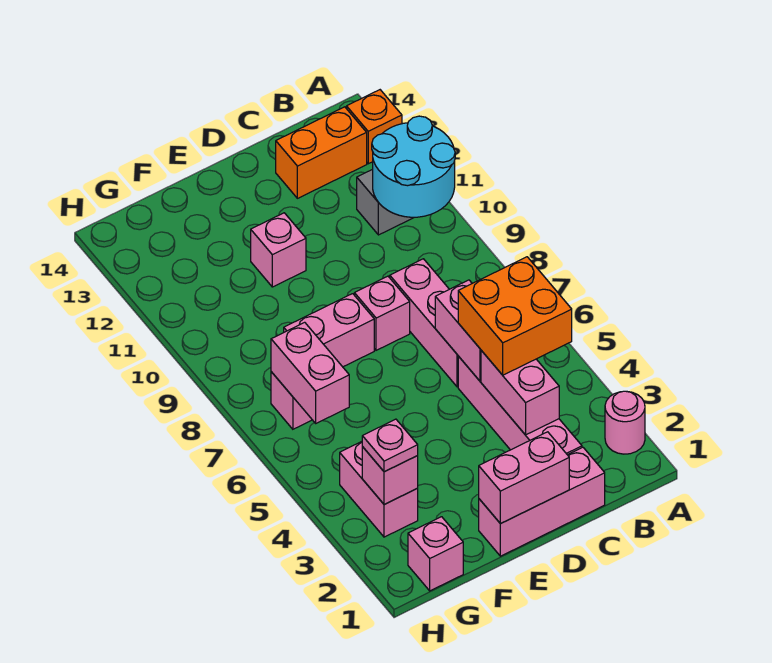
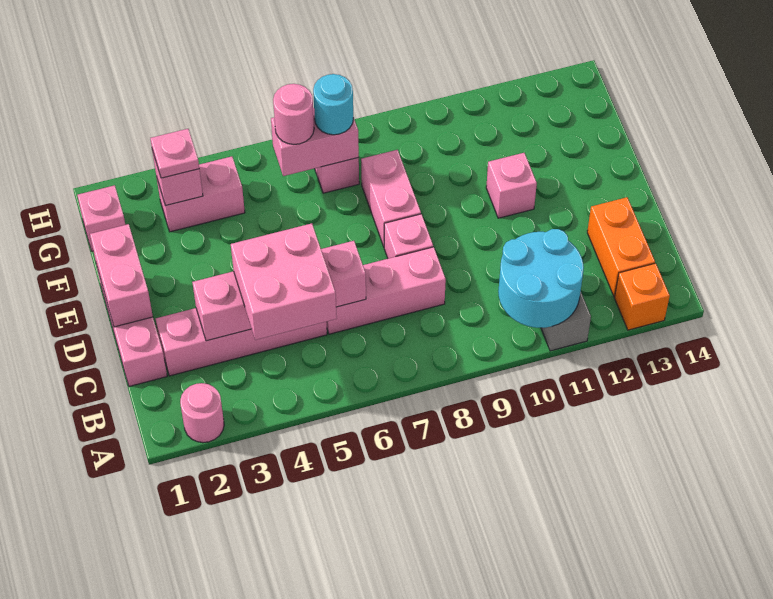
orange 2x2 brick [458,257,572,375] -> pink 2x2 brick [231,223,337,340]
none -> pink 1x1 round brick [273,84,314,144]
none -> cyan 1x1 round brick [313,74,353,135]

